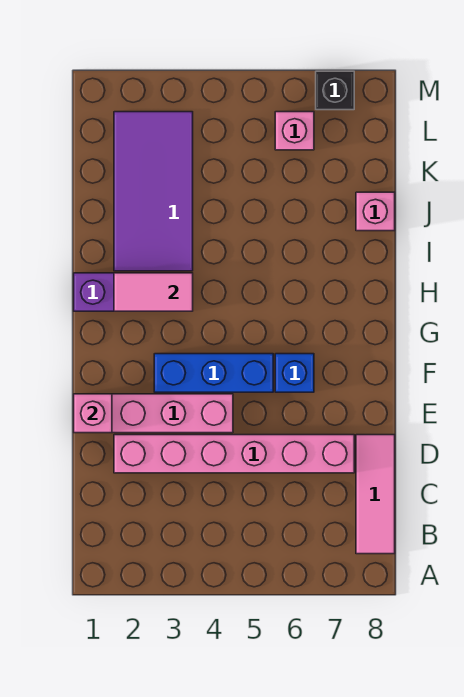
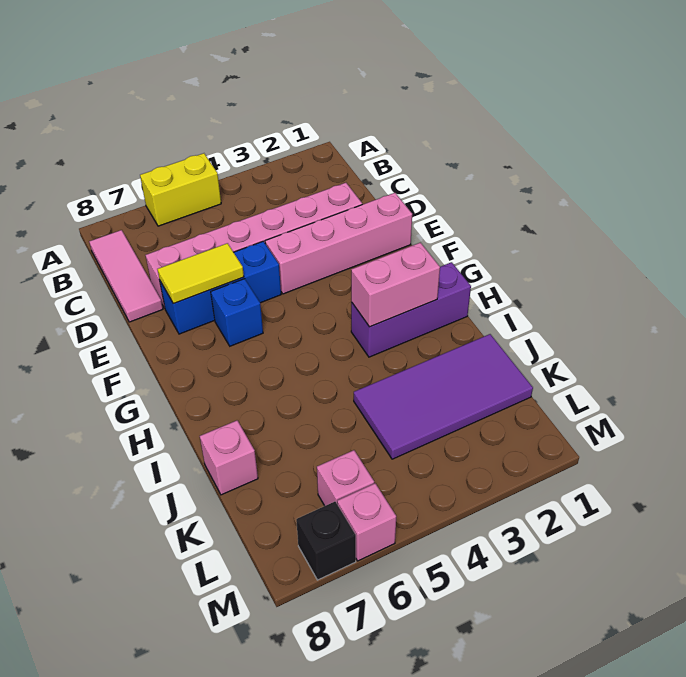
none -> yellow 1x2 brick [140,153,221,226]
pink 1x1 brick [74,394,112,433] -> pink 1x1 brick moved to [337,483,396,561]
none -> yellow 1x2 tile [158,243,244,304]
blue 1x3 brick [154,354,273,392] -> blue 1x3 brick moved to [160,241,281,334]
pink 1x2 tile [114,273,193,311] -> pink 1x2 brick [351,243,440,327]
purple 2x4 tile [114,112,193,271] -> purple 2x4 tile turned to [354,334,533,459]

